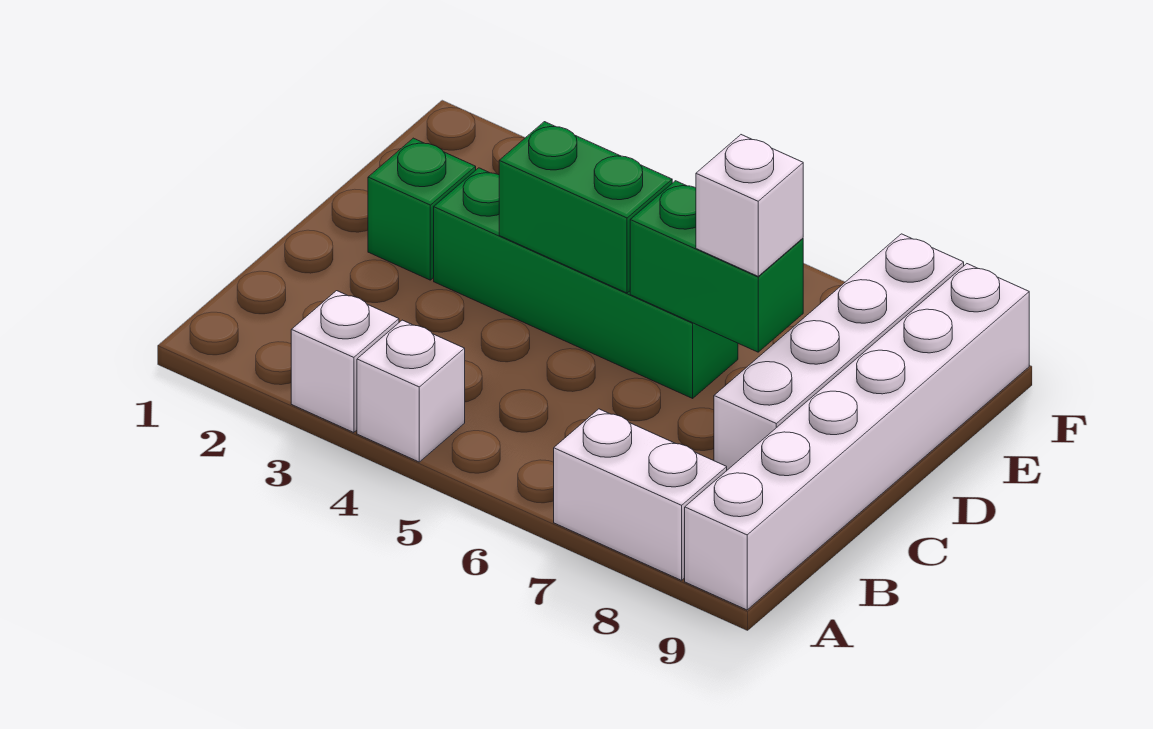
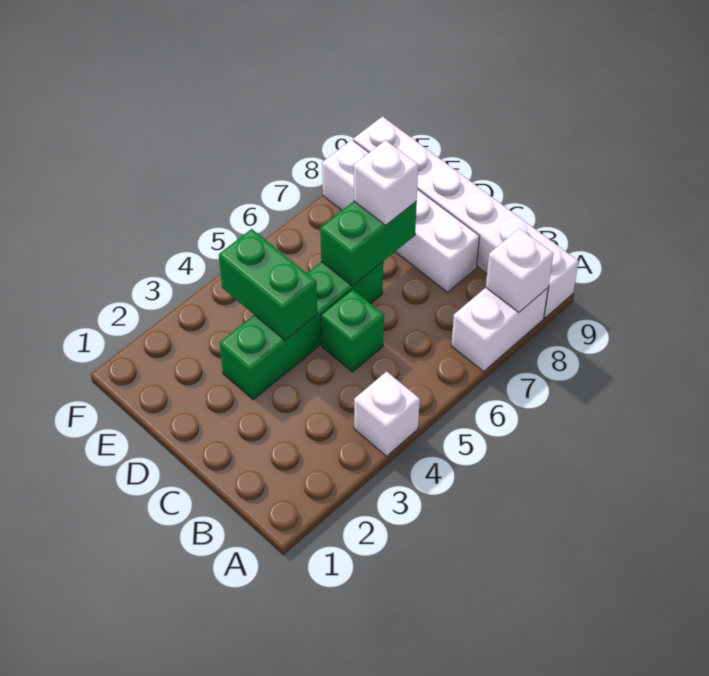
white 1x1 brick [291,291,399,433] -> white 1x1 brick moved to [486,228,553,312]
green 1x1 brick [368,138,476,280] -> green 1x1 brick moved to [321,289,384,372]
green 1x2 brick [499,122,672,293] -> green 1x2 brick turned to [219,229,317,340]

